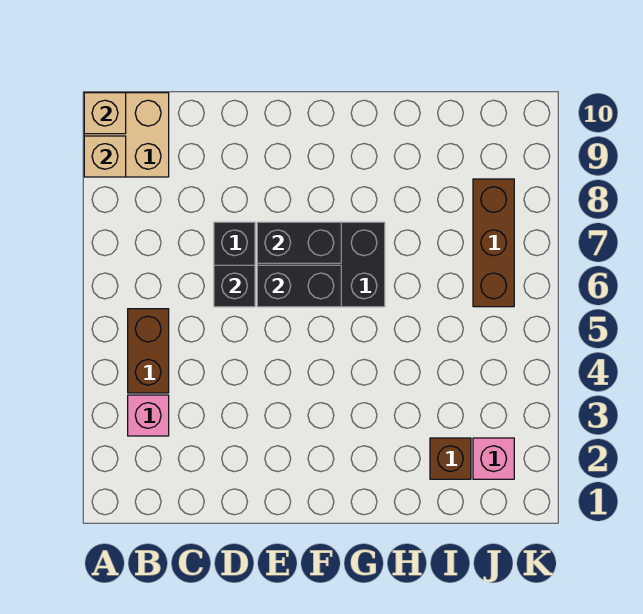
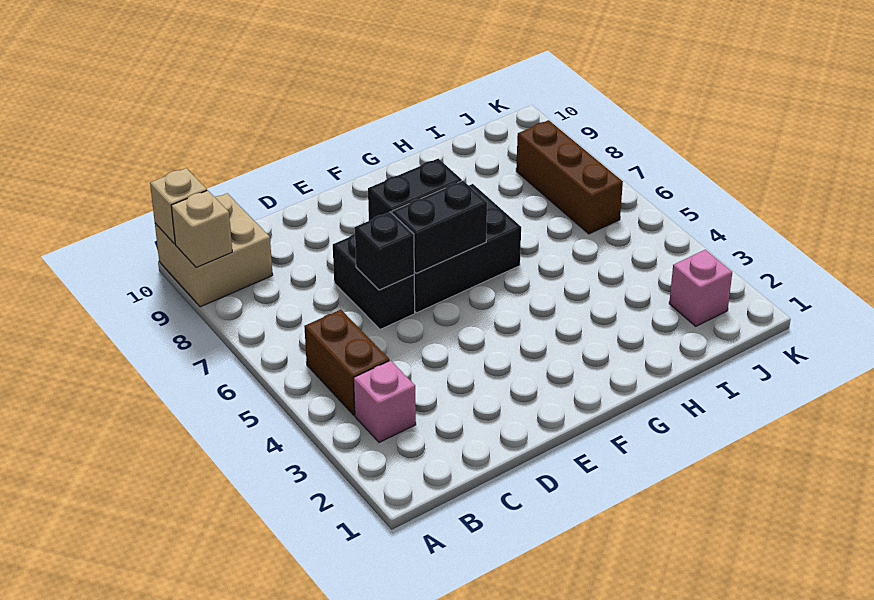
brown 1x1 brick [430,438,471,479] -> none

